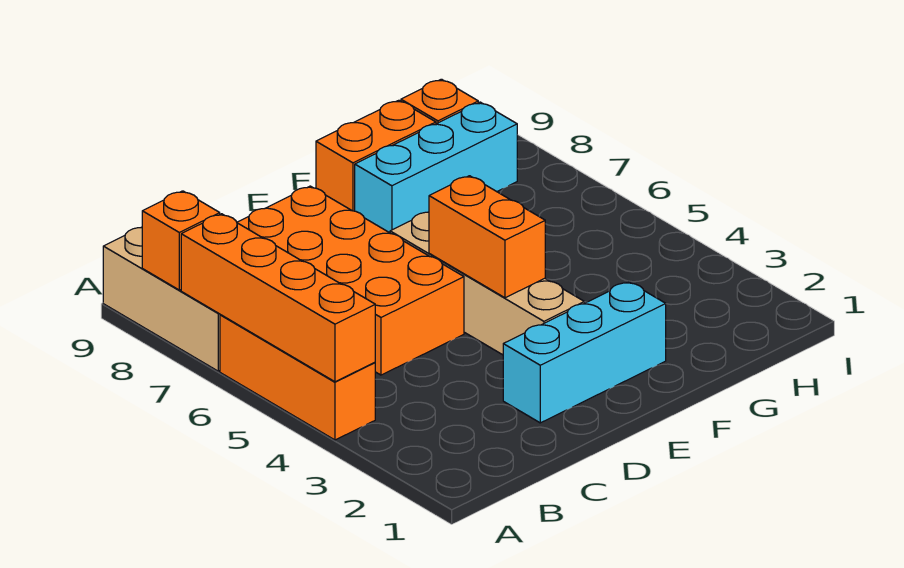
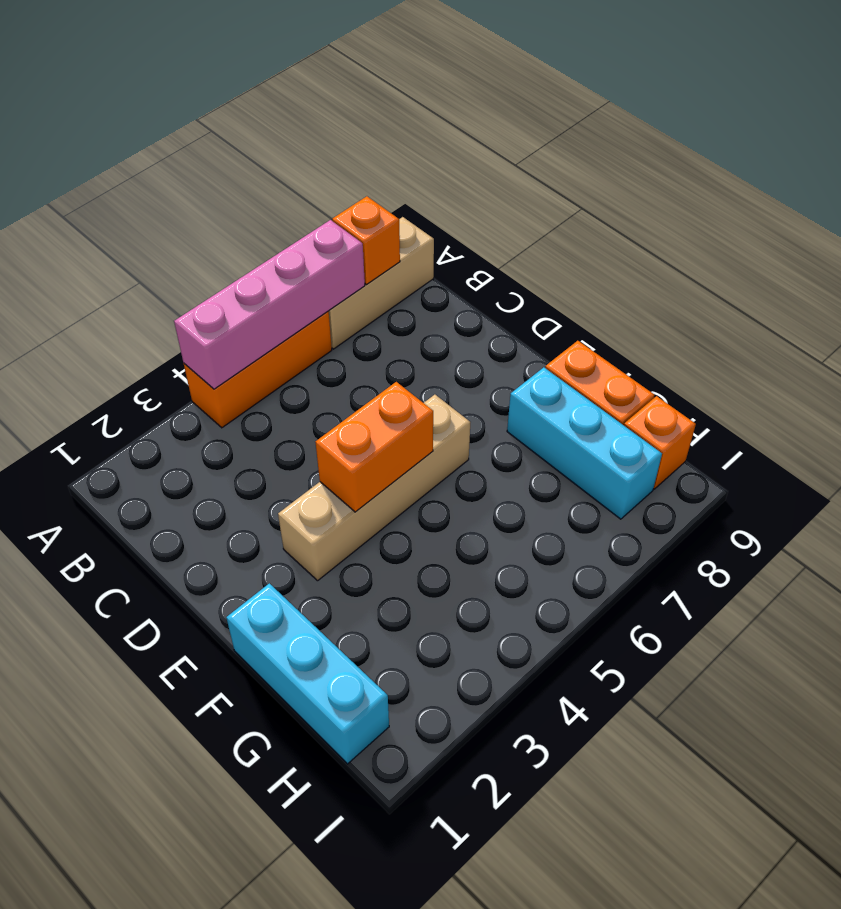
orange 1x4 brick [181,214,375,382] -> pink 1x4 brick [174,220,365,389]
orange 2x4 brick [237,186,464,375] -> none
cyan 1x3 brick [503,282,666,423] -> cyan 1x3 brick moved to [226,583,389,764]

